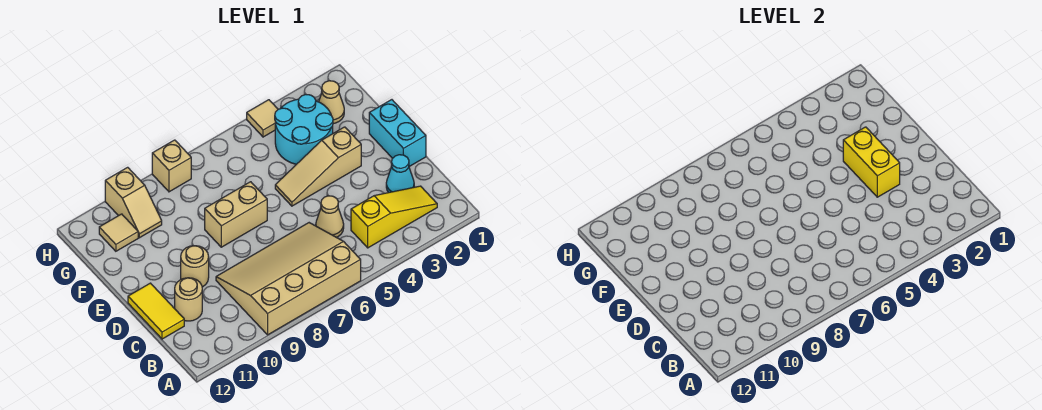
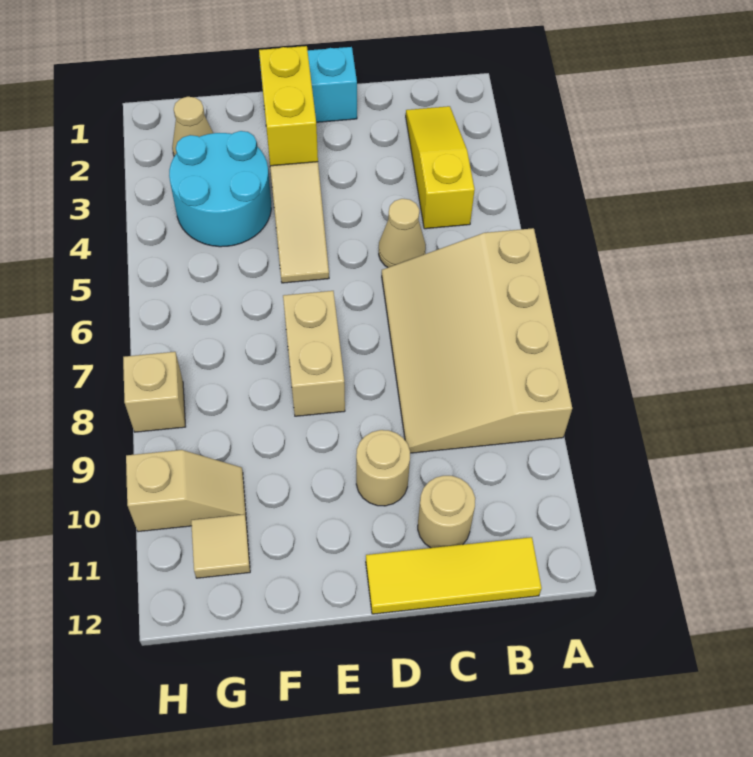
cyan 1x1 cone [386,155,414,193] -> none
yellow 1x2 tile [128,283,184,339] -> yellow 1x3 tile [366,537,542,614]
yellow 1x2 brick [843,127,900,197] -> yellow 1x2 brick turned to [259,46,318,166]
tan 1x1 tile [247,100,278,137] -> none

